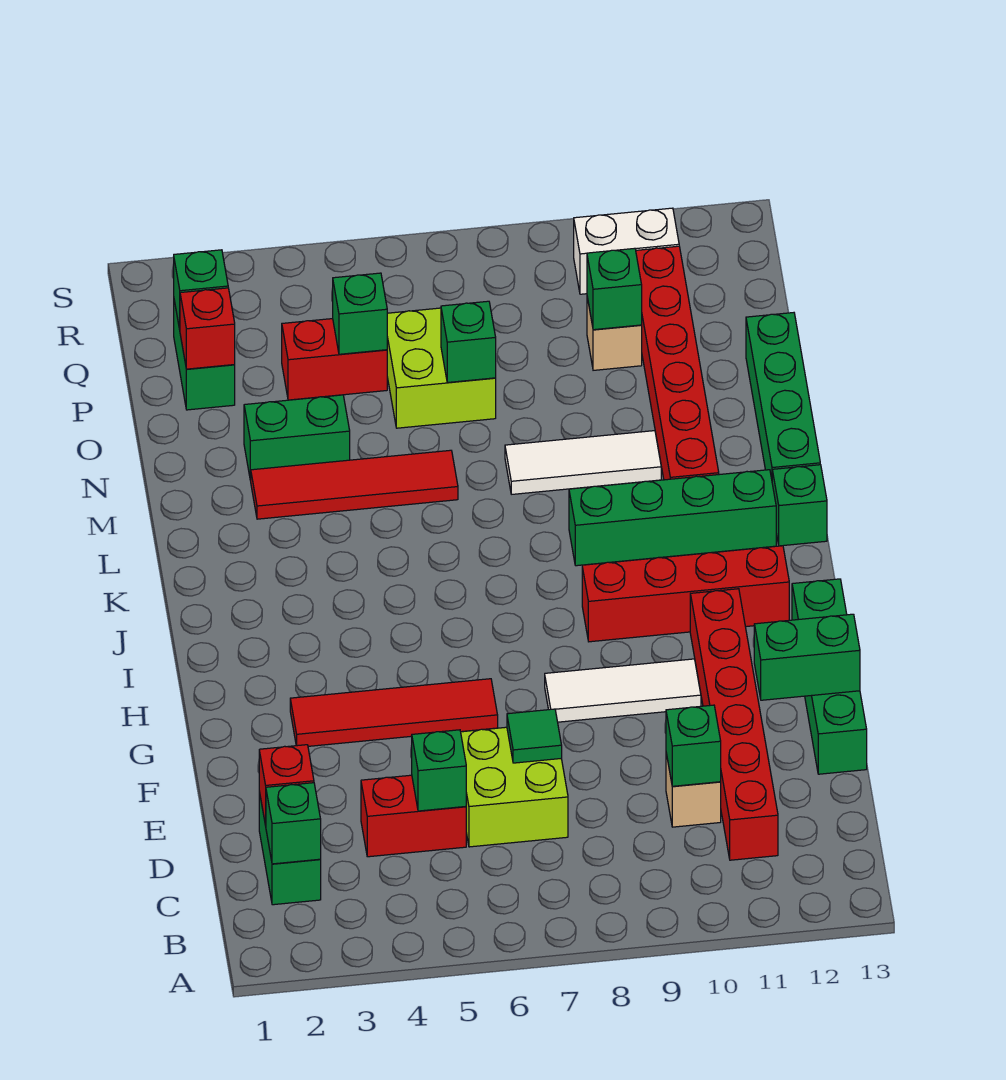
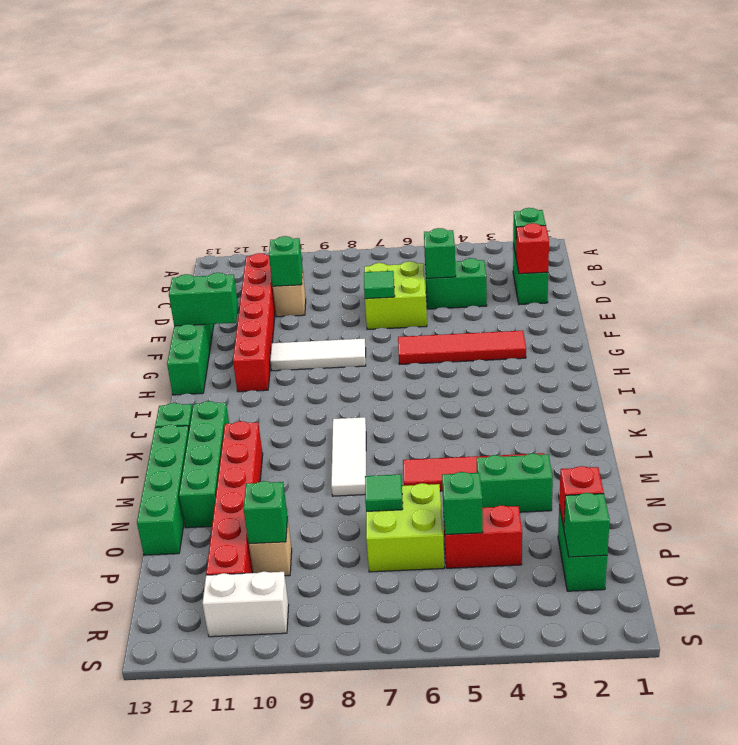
red 1x2 brick [361,775,466,857] -> green 1x2 brick [425,258,487,309]
red 1x4 brick [582,546,789,642] -> none
green 1x4 brick [569,470,776,566] -> green 1x4 brick turned to [179,401,229,528]
white 1x3 tile [505,431,661,494] -> white 1x3 tile turned to [331,417,366,496]
green 1x1 brick [441,301,496,383] -> green 1x1 tile [365,474,403,511]

